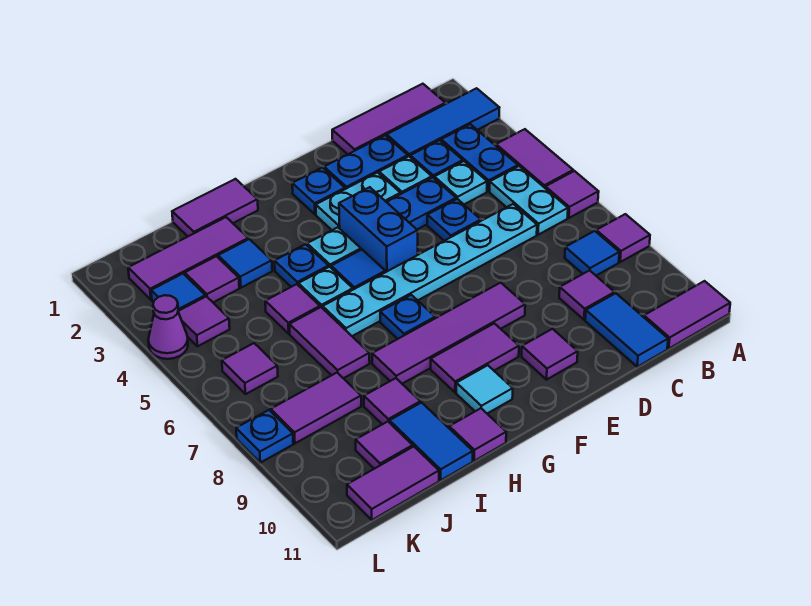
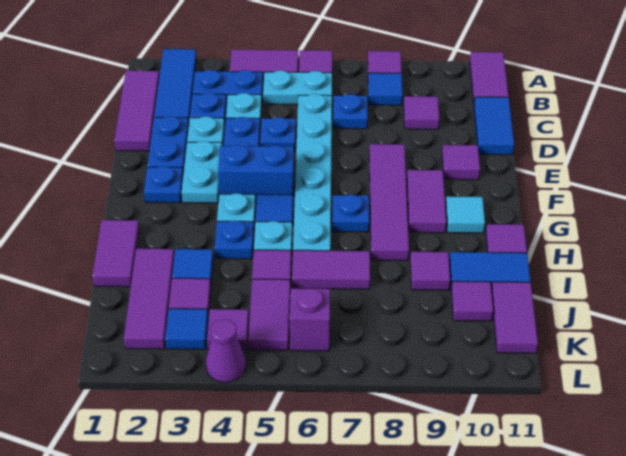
blue 1x2 tile [585,293,668,367] -> blue 1x2 tile turned to [474,97,514,155]
purple 1x2 tile [271,373,361,443] -> purple 1x2 tile moved to [248,279,290,350]
purple 1x1 tile [222,343,278,394] -> purple 1x1 brick [290,288,330,351]
blue 1x1 plate [236,410,293,463] -> blue 1x1 plate moved to [333,94,368,129]

